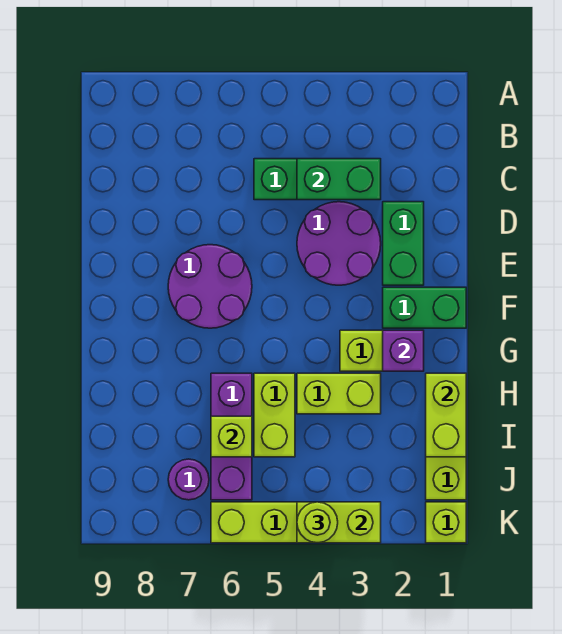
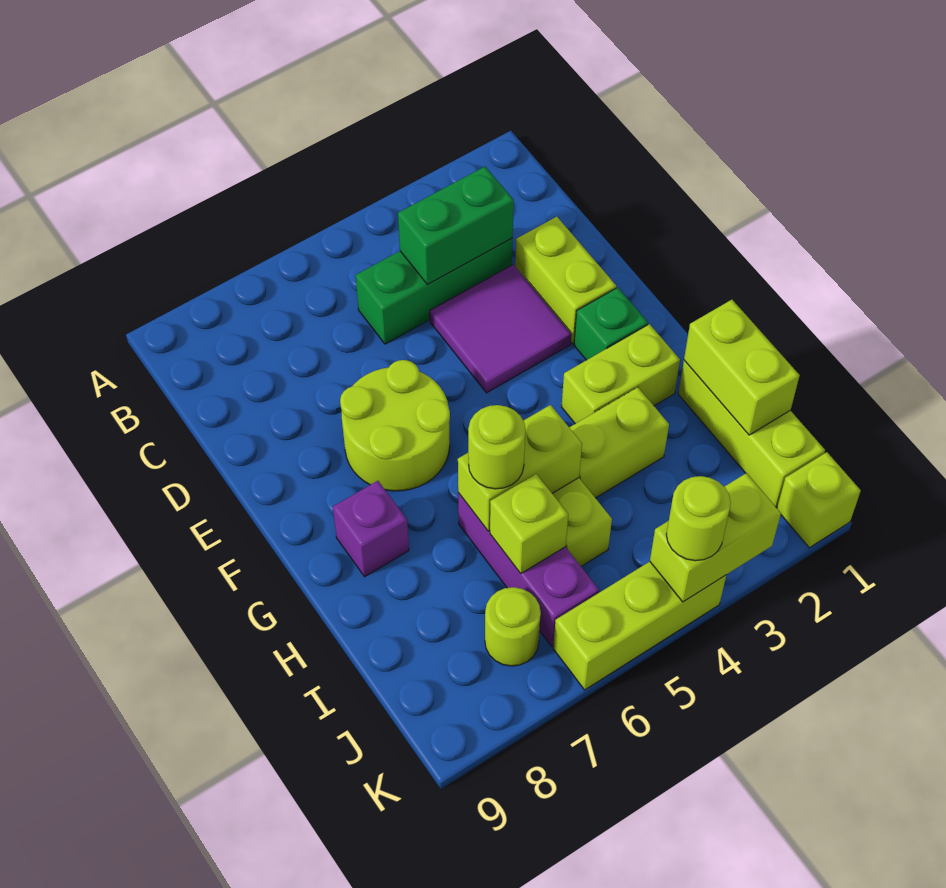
green 1x2 brick [383,202,424,285] -> lime 1x2 brick [515,217,616,343]
purple 2x2 round brick [297,202,381,285] -> purple 2x2 tile [430,265,571,393]
purple 2x2 round brick [168,245,252,328] -> lime 2x2 round brick [340,360,450,491]
green 1x2 brick [383,287,466,328] -> green 1x1 brick [574,288,648,360]
purple 1x1 brick [383,330,424,371] -> purple 1x1 brick moved to [333,481,409,577]
none -> lime 1x2 brick [458,405,582,531]
none -> lime 1x1 round brick [468,405,525,489]
purple 1x1 round brick [168,459,209,500] -> lime 1x1 round brick [485,587,541,666]

